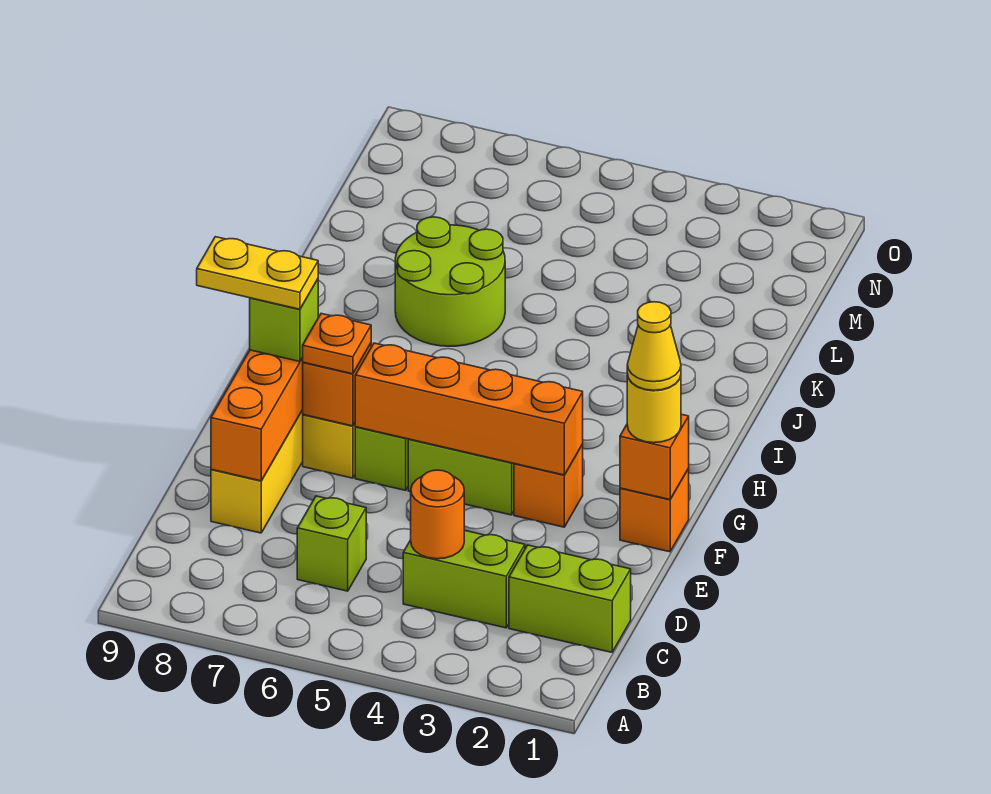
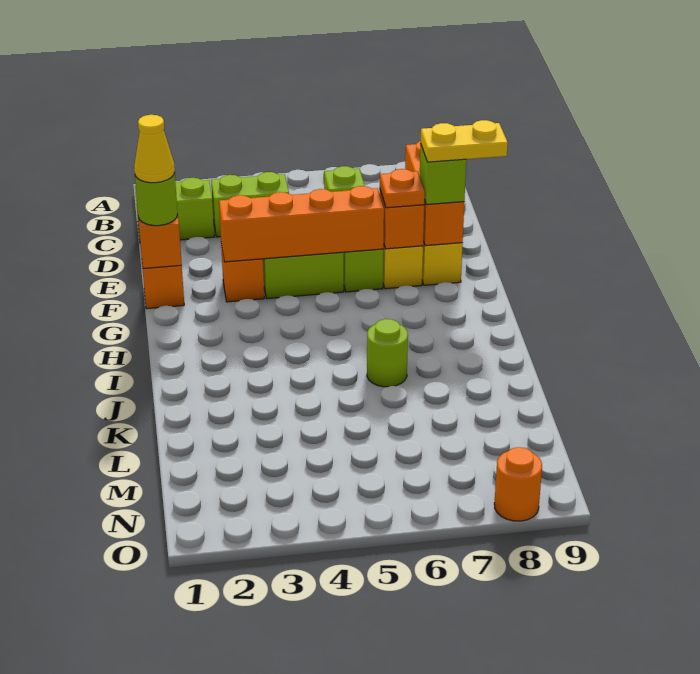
orange 1x1 round brick [411,470,464,559] -> orange 1x1 round brick moved to [494,447,542,521]
yellow 1x1 round brick [627,374,681,443] -> lime 1x1 round brick [135,173,178,226]
lime 2x2 round brick [395,217,505,346] -> lime 1x1 round brick [367,319,408,387]

